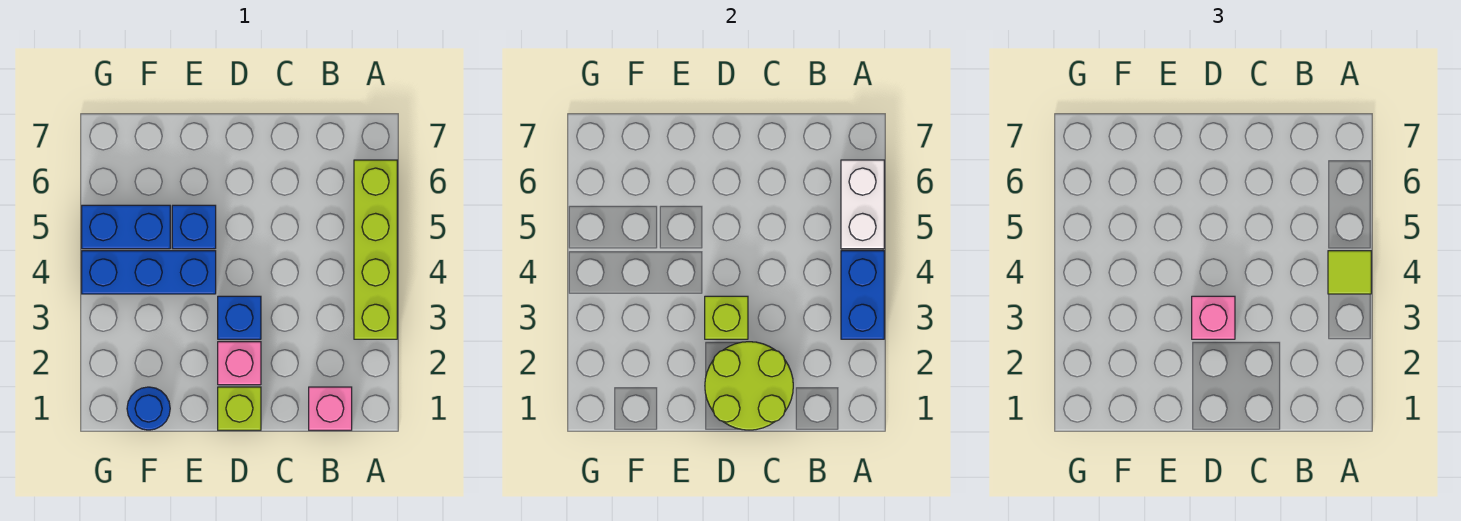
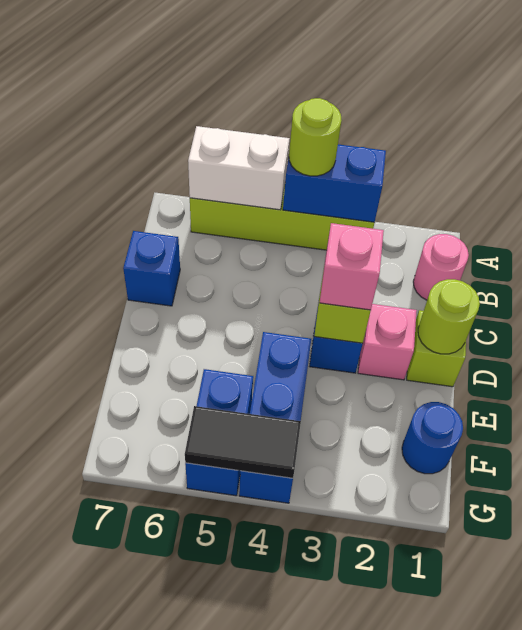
lime 1x1 tile [1328,251,1371,294] -> lime 1x1 round brick [289,98,341,176]
pink 1x1 brick [309,387,352,430] -> pink 1x1 round brick [413,234,469,300]
lime 2x2 round brick [705,342,793,430] -> lime 1x1 round brick [418,279,480,354]
blue 1x1 brick [172,205,216,249] -> blue 1x1 brick moved to [123,231,180,306]
none -> black 1x2 tile [185,406,301,478]

